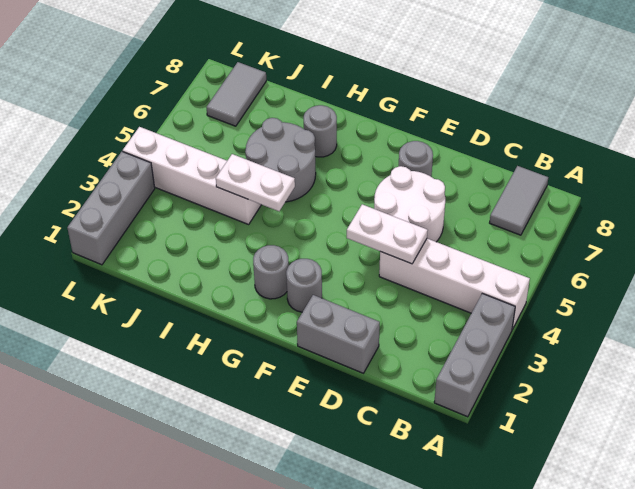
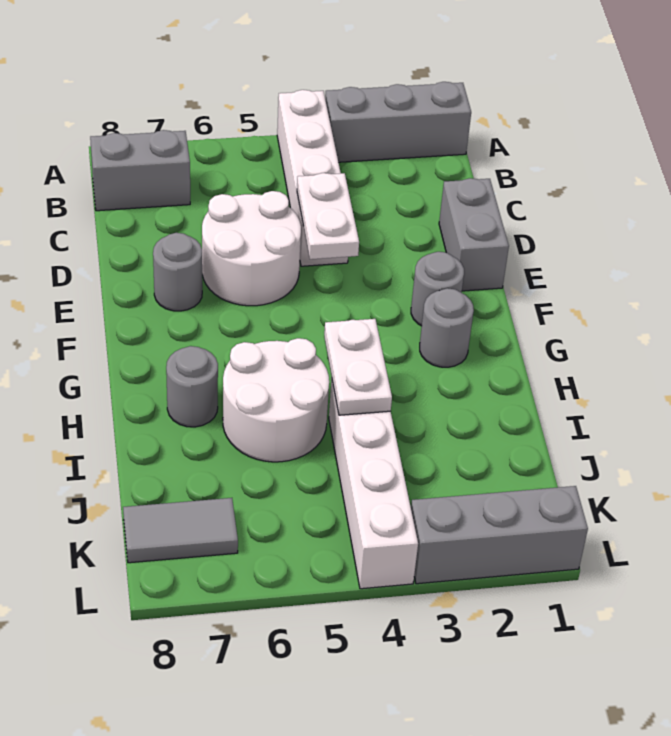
grey 1x2 tile [490,166,548,235] -> grey 1x2 brick [90,130,190,211]
grey 2x2 round brick [245,118,316,202] -> white 2x2 round brick [223,338,329,462]

